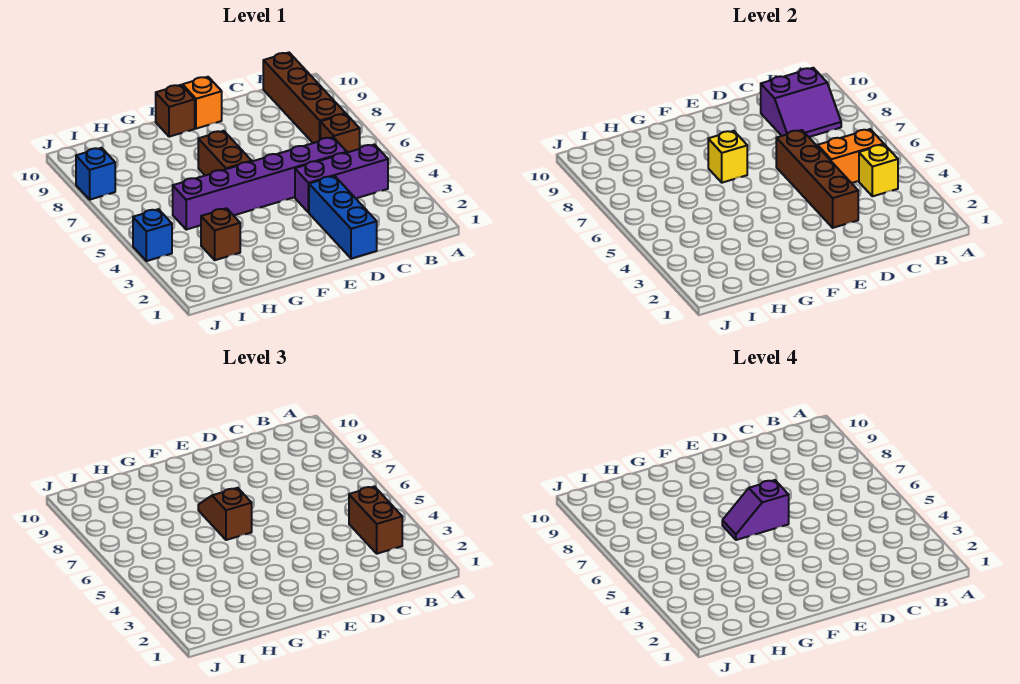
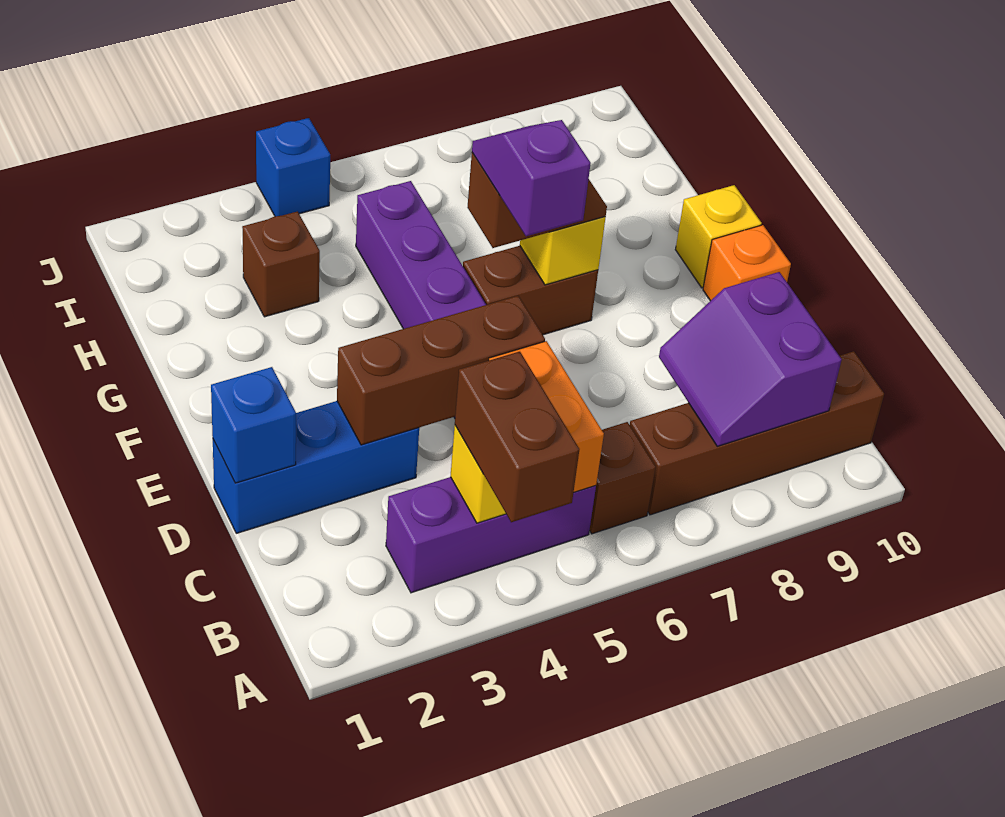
brown 1x2 brick [349,486,402,554] -> brown 1x2 brick turned to [455,352,579,522]
purple 1x3 brick [295,144,388,213] -> purple 1x3 brick turned to [386,477,596,593]
brown 1x4 brick [776,130,858,228] -> brown 1x3 brick [337,296,545,445]
brown 1x1 brick [156,85,195,137] -> yellow 1x1 brick [675,185,762,288]
blue 1x1 brick [76,148,115,200] -> blue 1x1 brick moved to [211,367,296,483]

